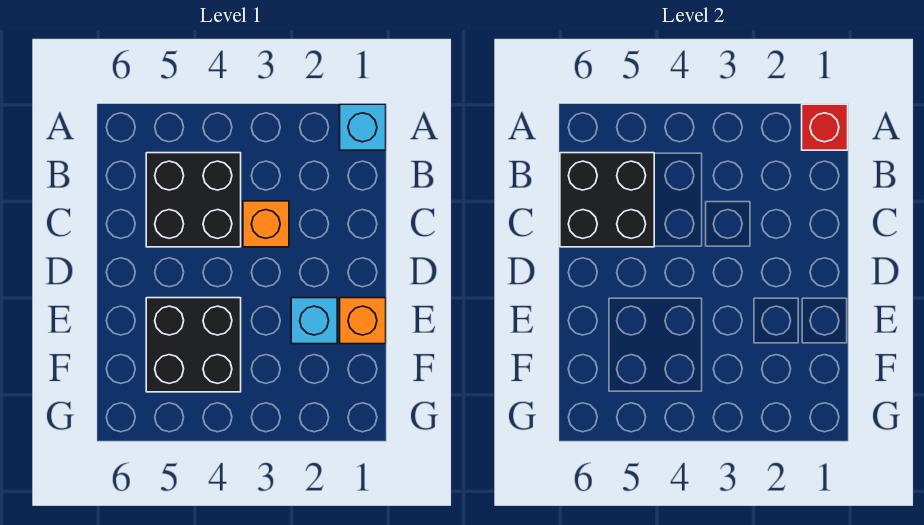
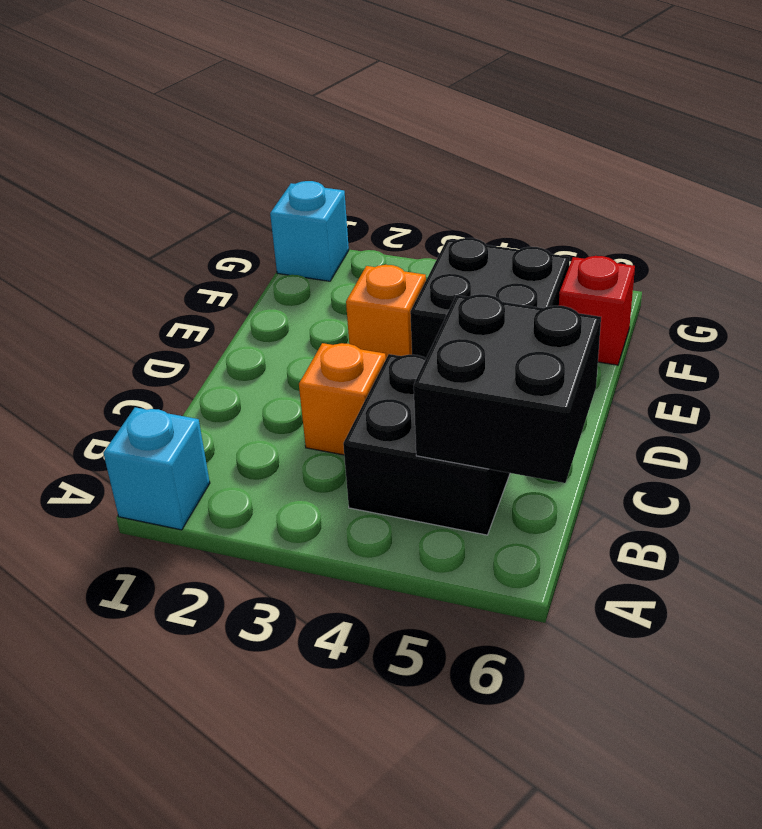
red 1x1 brick [802,104,848,150] -> red 1x1 brick moved to [559,256,635,365]
orange 1x1 brick [340,298,386,344] -> orange 1x1 brick moved to [346,265,426,358]
cyan 1x1 brick [291,298,337,344] -> cyan 1x1 brick moved to [270,181,349,281]

